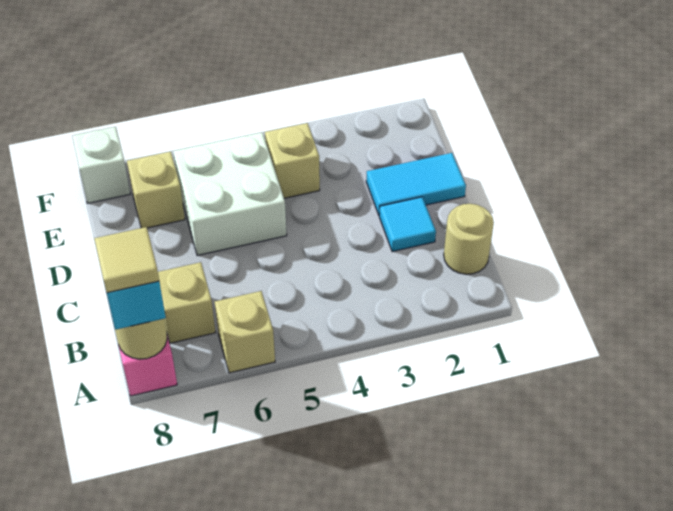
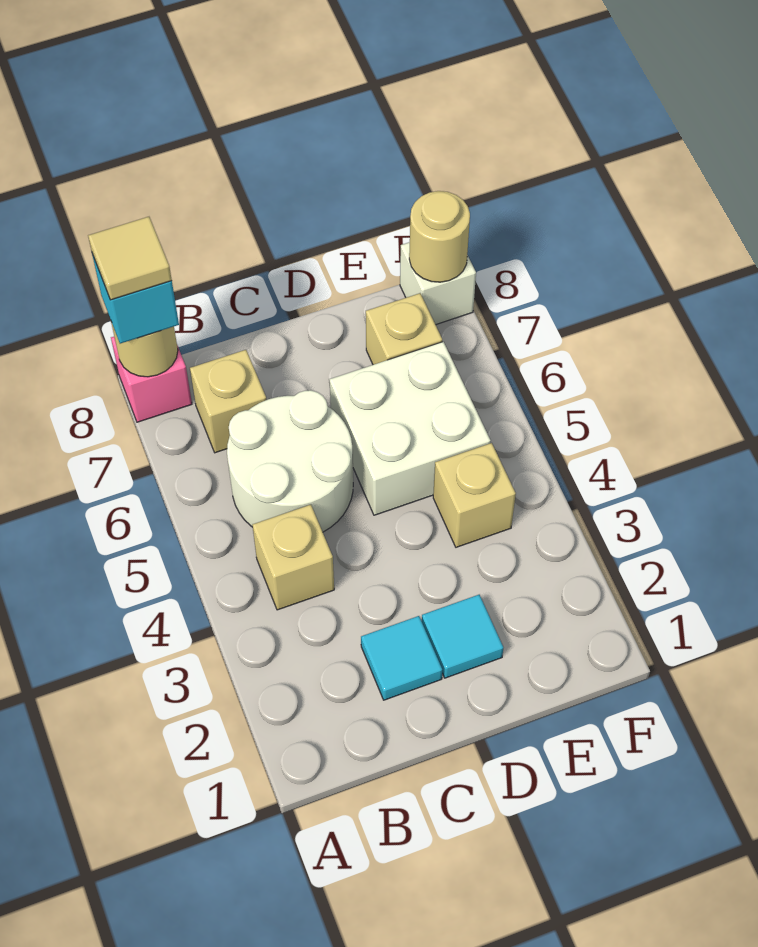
tan 1x1 brick [215,291,275,373] -> tan 1x1 brick moved to [253,505,334,610]
tan 1x1 round brick [444,204,494,274] -> tan 1x1 round brick moved to [409,191,470,282]
none -> white 2x2 round brick [227,390,353,532]
cyan 1x2 tile [366,153,466,215] -> cyan 1x1 tile [422,595,503,678]

